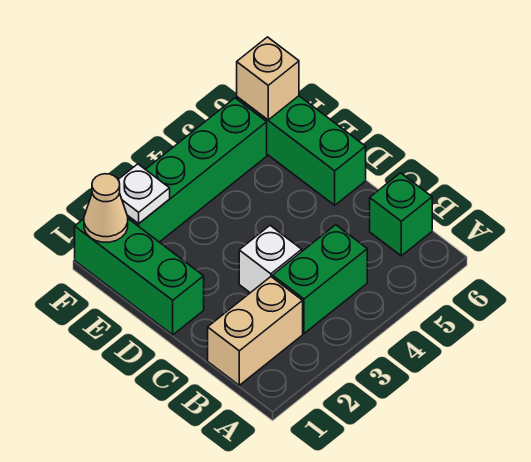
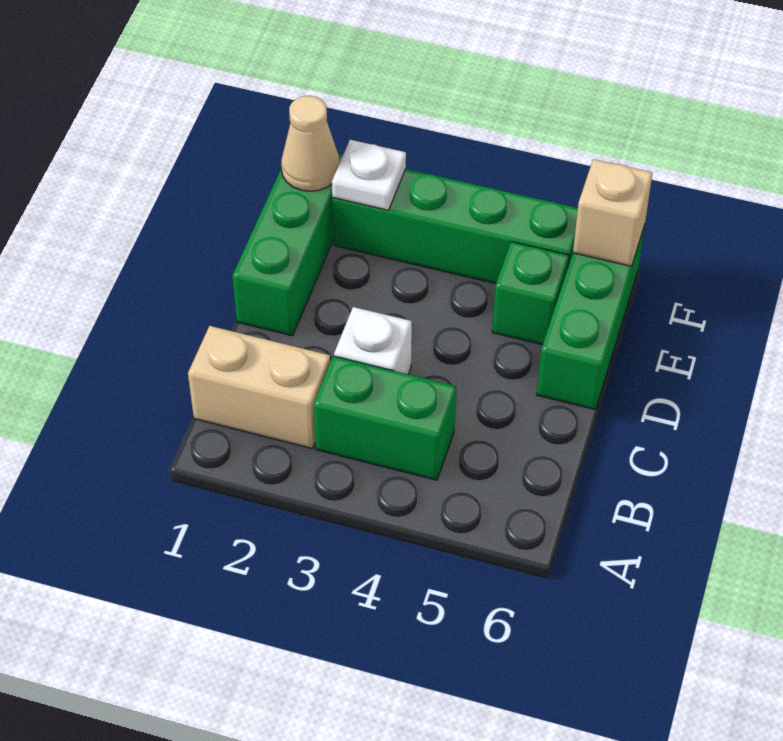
green 1x1 brick [370,173,432,256] -> green 1x1 brick moved to [492,242,569,345]

